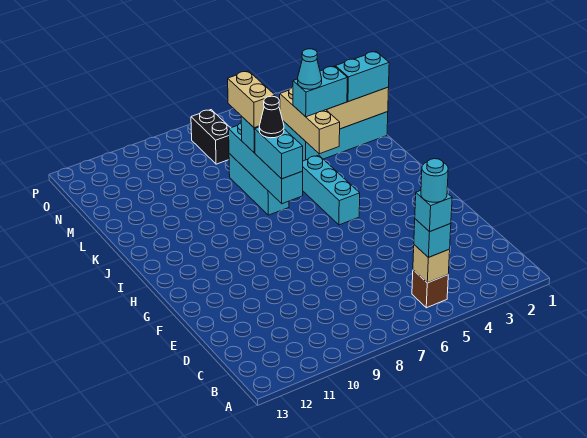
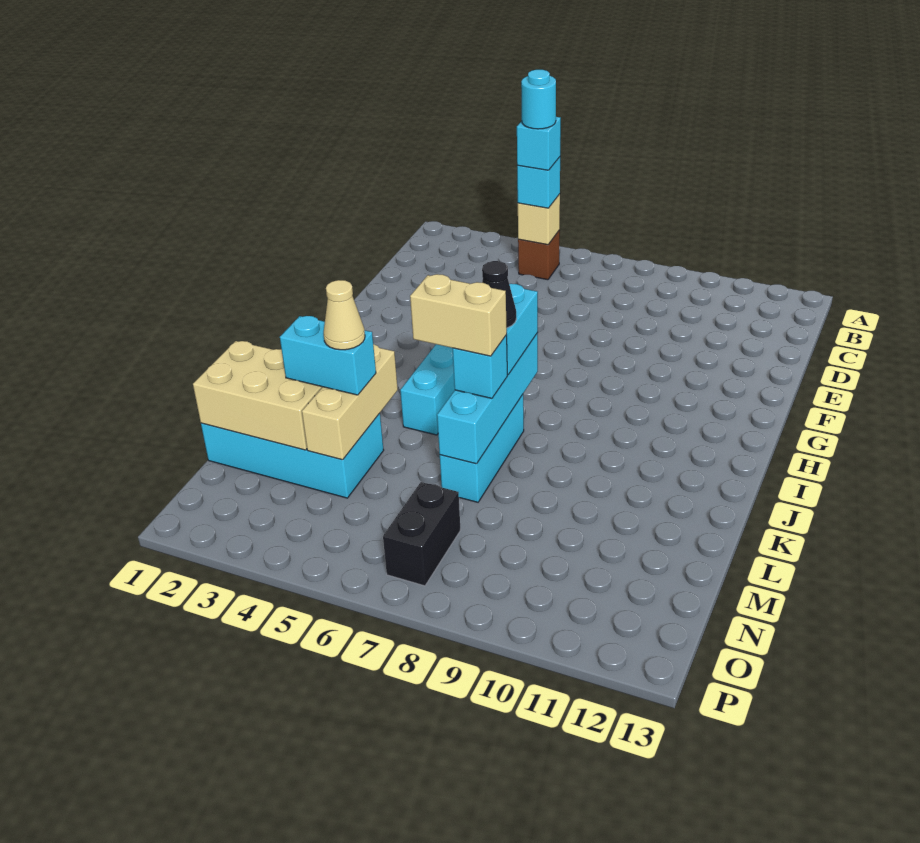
tan 1x2 brick [228,71,275,128] -> tan 1x2 brick turned to [410,274,507,356]
cyan 1x2 brick [335,51,389,102] -> none
cyan 1x1 cone [298,49,322,89] -> tan 1x1 cone [324,280,365,350]

